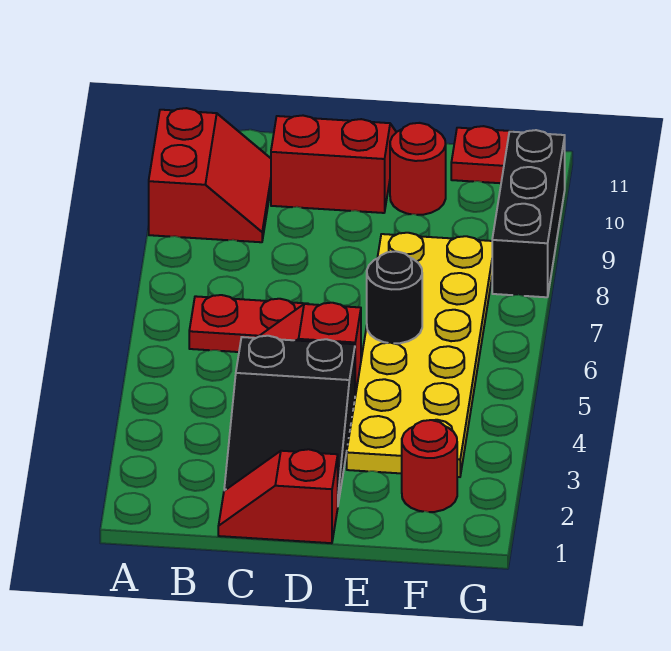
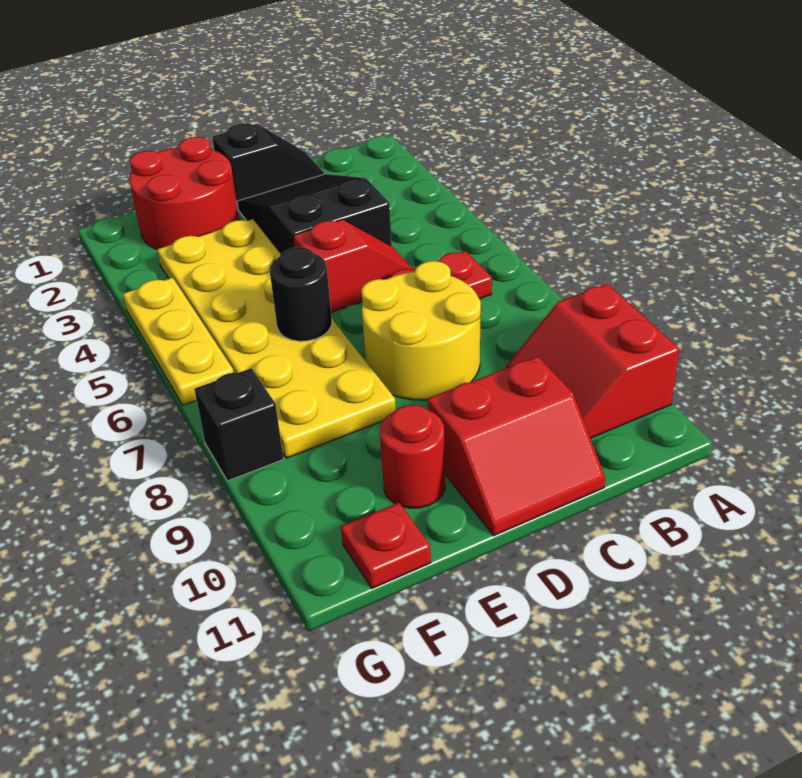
red 1x2 slope [218,449,338,543] -> black 1x2 slope [212,123,325,208]
none -> yellow 2x2 round brick [361,261,481,400]
red 1x1 round brick [402,420,457,512] -> red 2x2 round brick [129,137,239,249]
none -> yellow 1x3 plate [123,278,234,405]
black 1x3 brick [492,130,565,297] -> black 1x1 brick [194,368,283,481]

